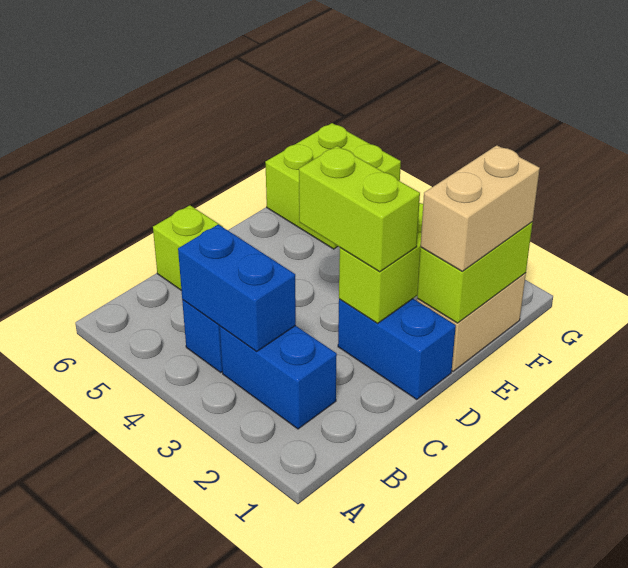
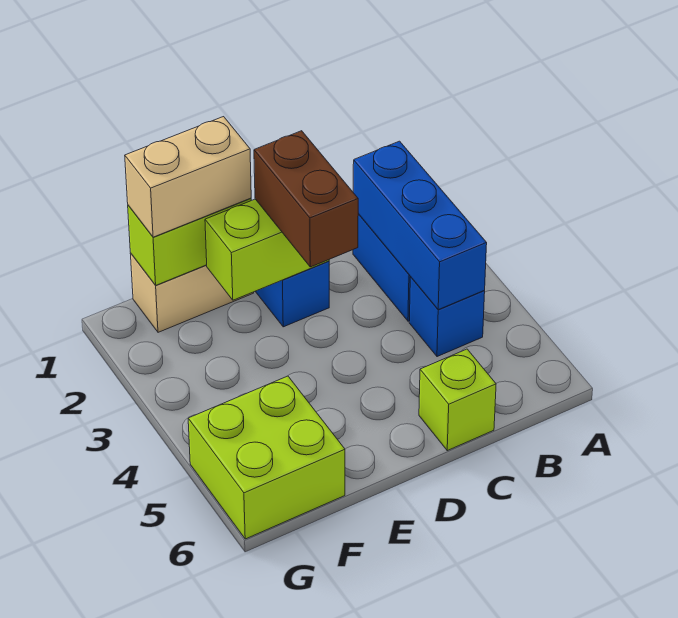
blue 1x2 brick [178,224,296,352] -> blue 1x3 brick [353,141,487,310]
lime 1x2 brick [299,146,420,272] -> brown 1x2 brick [254,131,358,267]

